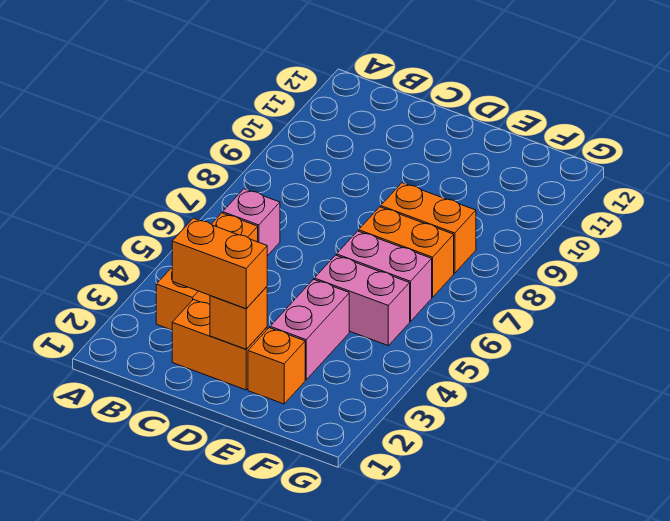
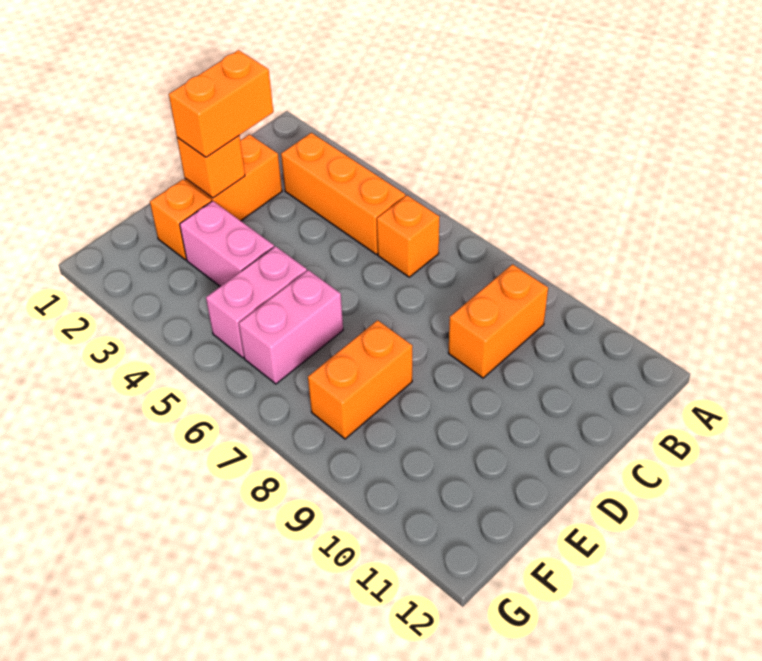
pink 1x1 brick [223,189,280,256] -> orange 1x1 brick [377,195,439,277]
orange 1x2 brick [359,207,454,297] -> orange 1x2 brick moved to [448,264,548,378]

